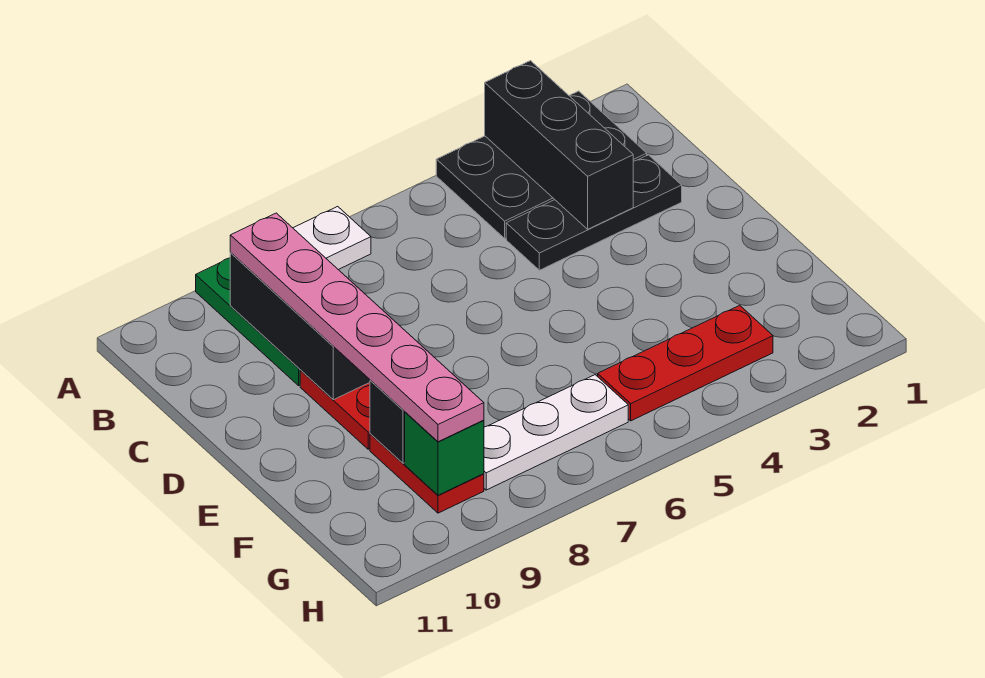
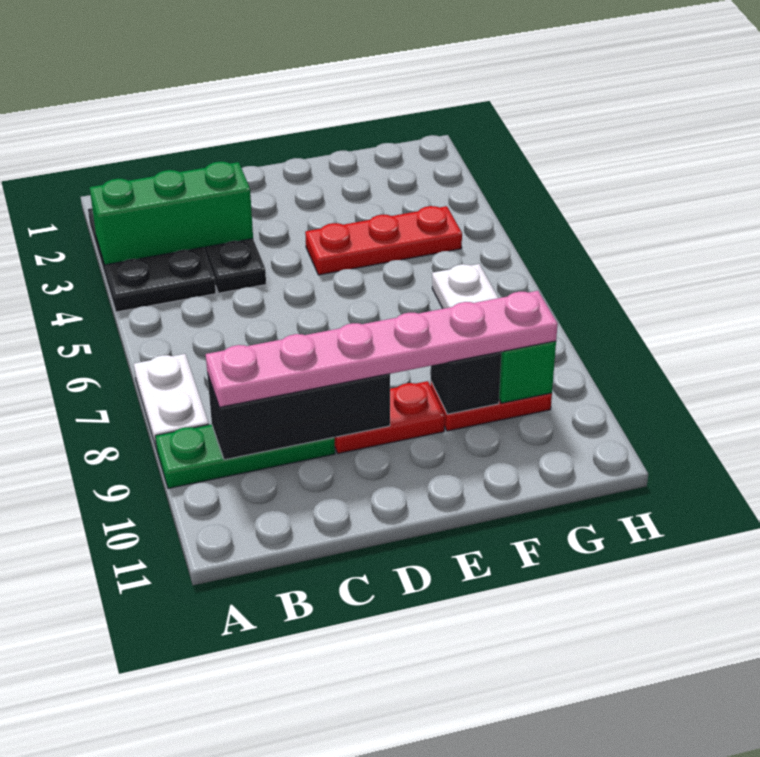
black 1x3 brick [485,61,633,229] -> green 1x3 brick [90,162,253,265]
red 1x3 plate [598,305,773,421] -> red 1x3 plate turned to [305,206,462,275]

